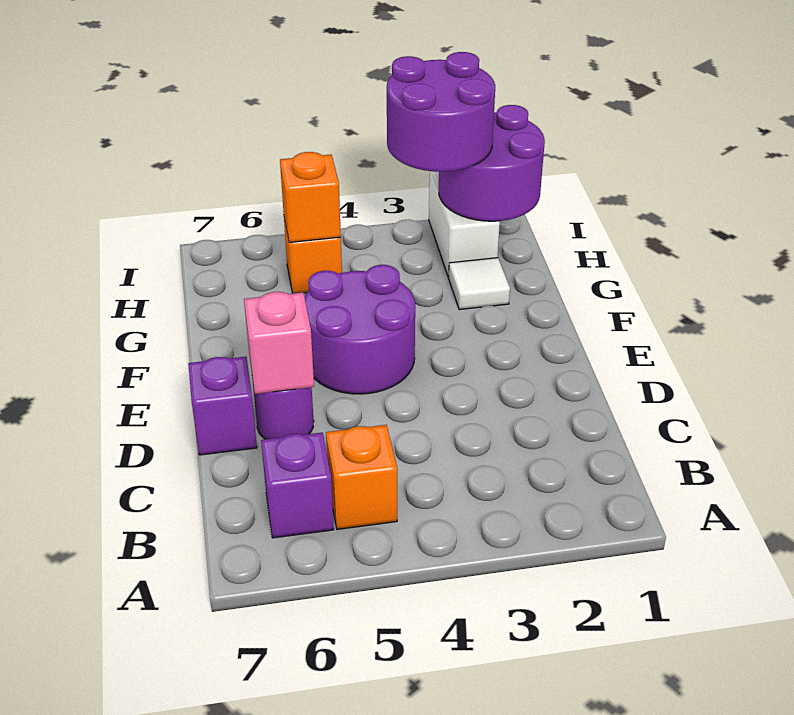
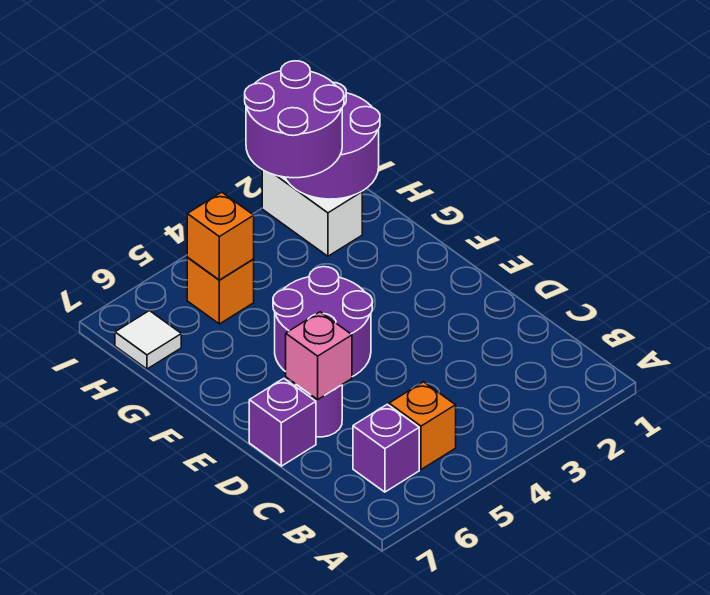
white 1x1 tile [448,258,510,310] -> white 1x1 tile moved to [115,311,181,369]

